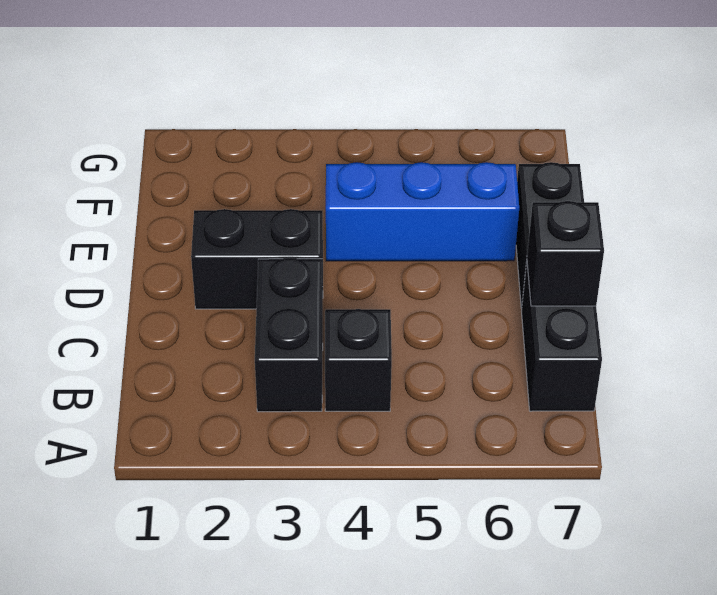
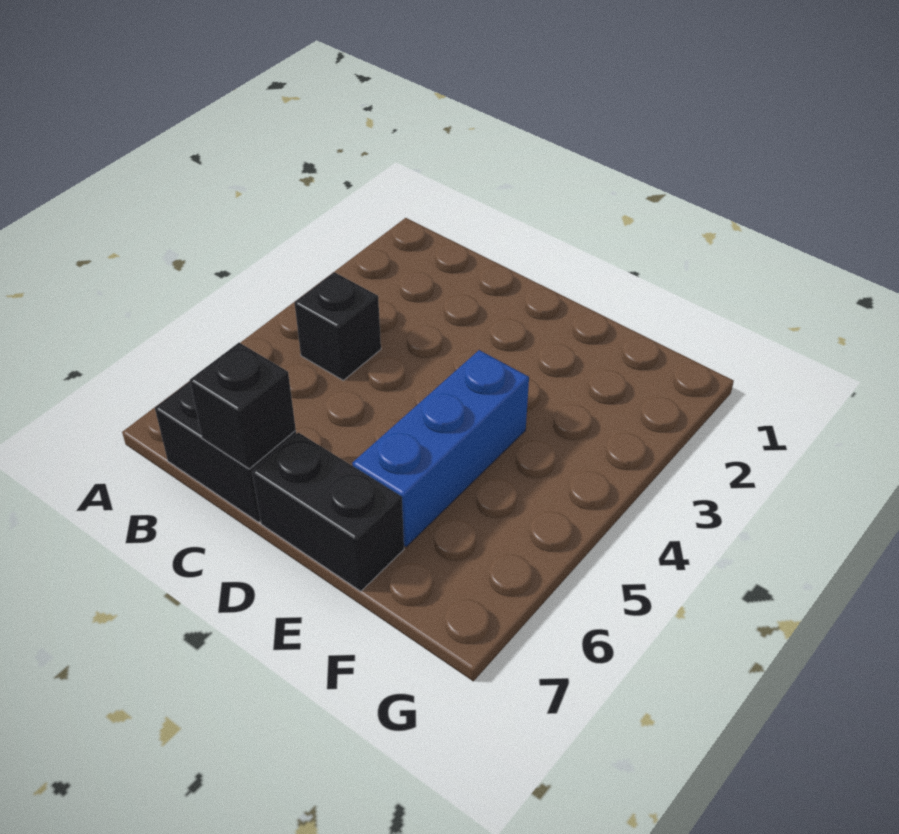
black 1x2 brick [255,258,323,412] -> none
black 1x2 brick [191,209,323,309] -> none

